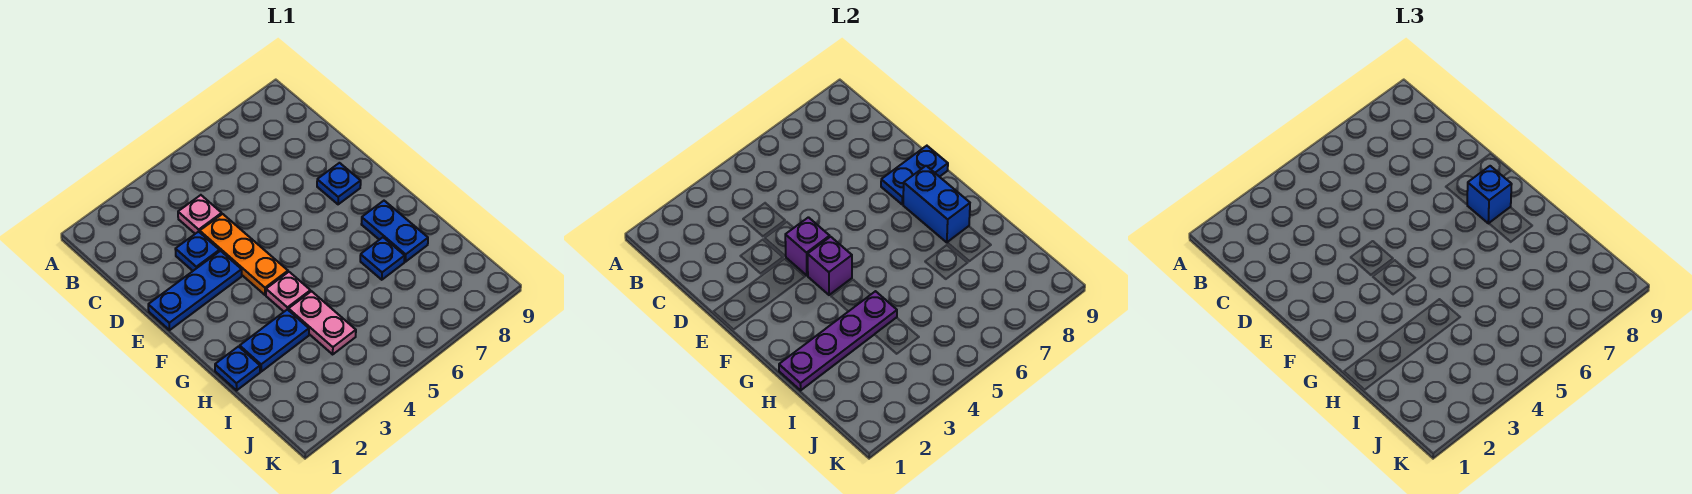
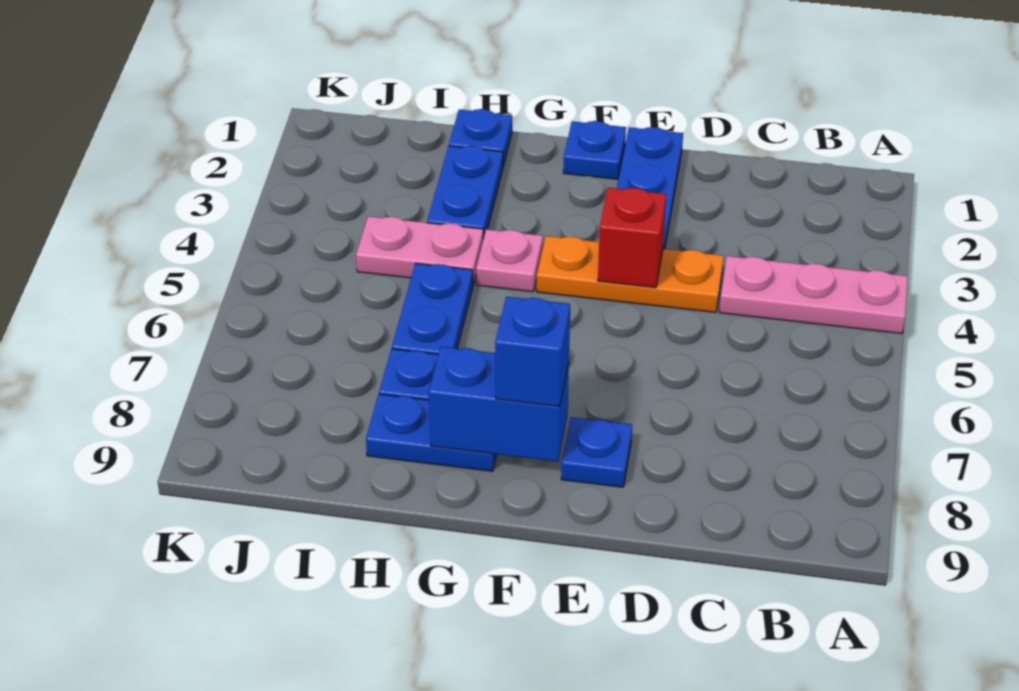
pink 1x1 plate [178,195,222,234] -> pink 1x3 plate [719,256,908,334]
blue 1x1 plate [175,232,219,271] -> blue 1x1 plate moved to [563,121,626,179]
purple 1x1 brick [785,217,830,276] -> red 1x1 brick [598,188,666,288]
blue 1x2 plate [881,146,948,204] -> blue 1x2 plate moved to [392,263,473,354]
purple 1x1 brick [808,237,852,295] -> none
purple 1x4 plate [779,291,897,390] -> none

